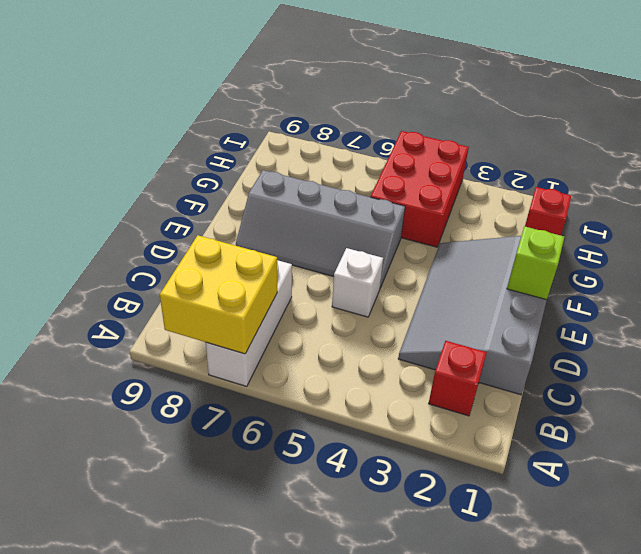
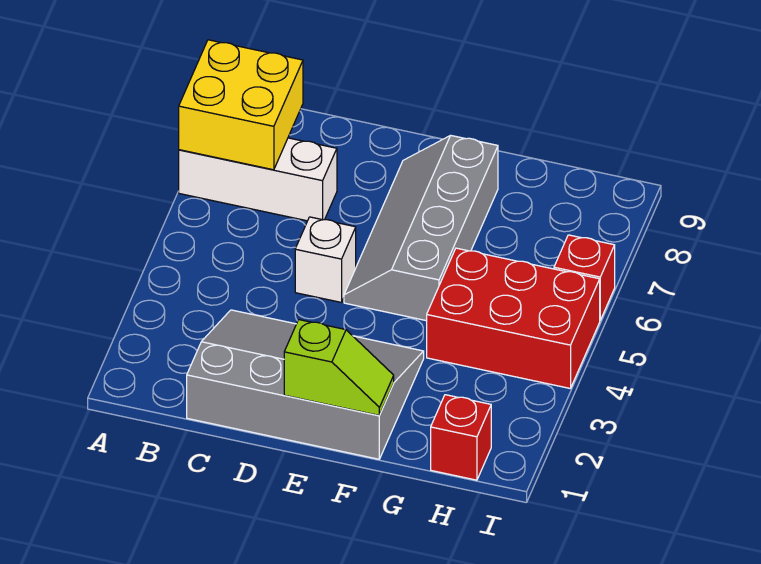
red 1x1 brick [429,341,487,416] -> red 1x1 brick moved to [554,235,615,320]

